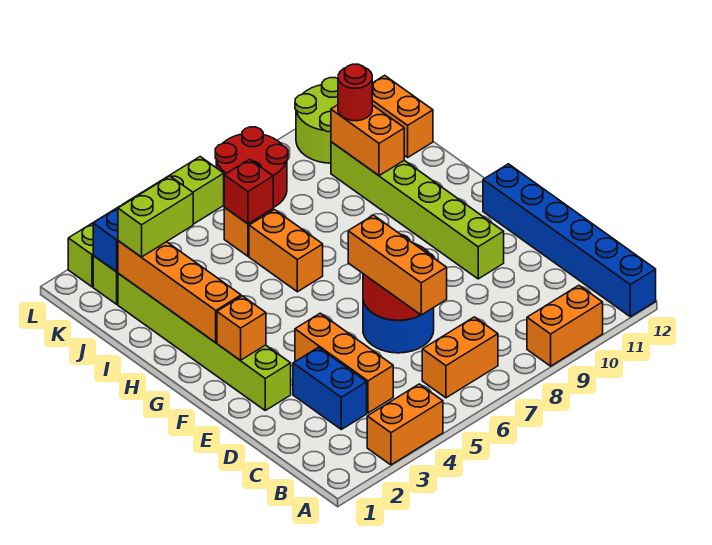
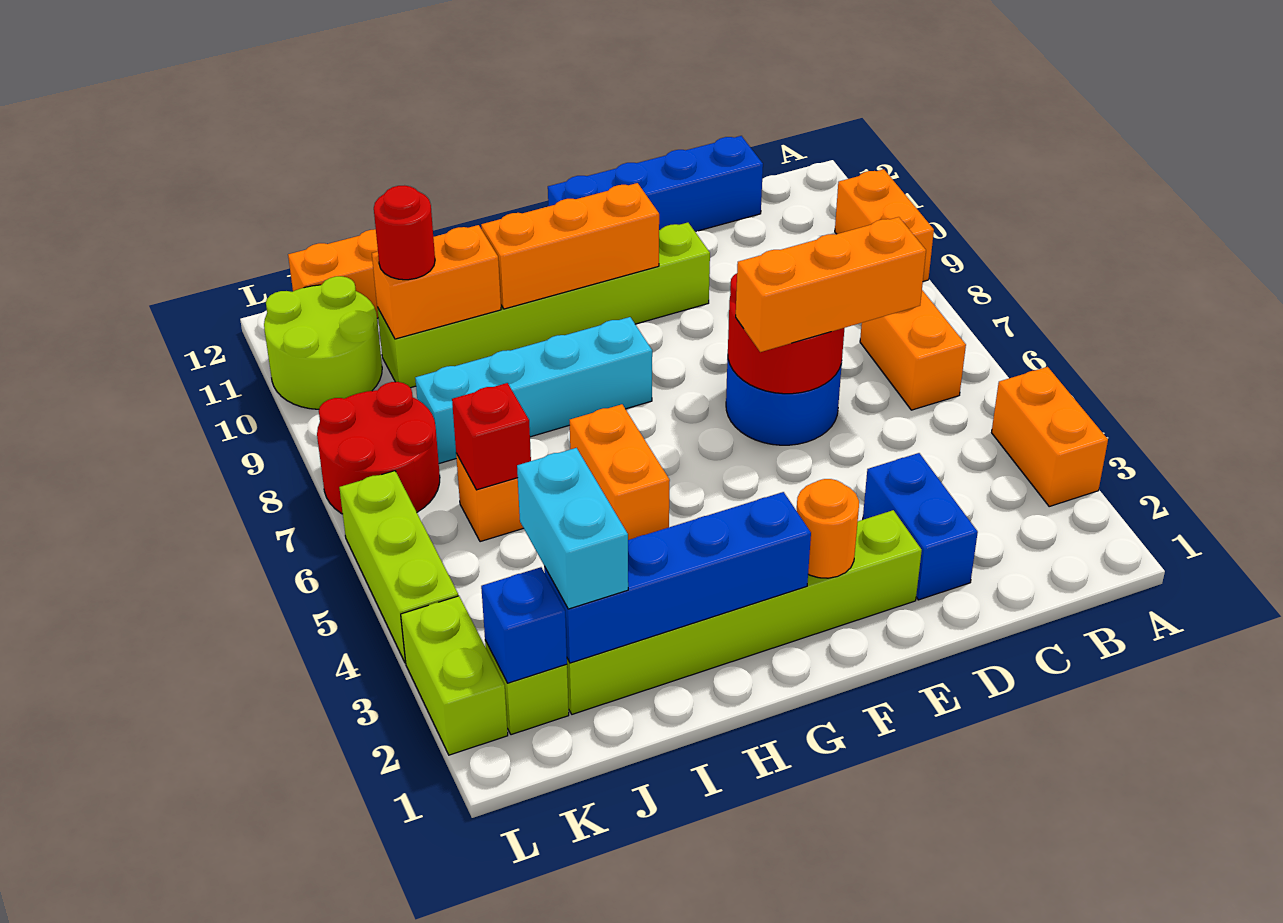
blue 1x6 brick [483,164,656,317] -> blue 1x4 brick [548,136,763,232]
blue 1x2 brick [293,347,367,429] -> blue 1x2 brick turned to [863,453,978,600]
orange 1x3 brick [295,313,393,413] -> orange 1x3 brick moved to [481,183,659,309]
orange 1x1 brick [217,296,266,360] -> orange 1x1 round brick [797,479,859,578]
orange 1x4 brick [118,241,241,343] -> blue 1x4 brick [544,492,811,663]
none -> cyan 1x4 brick [415,317,652,463]
orange 1x2 brick [249,210,323,292] -> orange 1x2 brick turned to [570,404,670,540]
lime 1x2 brick [118,176,193,257] -> cyan 1x2 brick [517,448,628,609]

